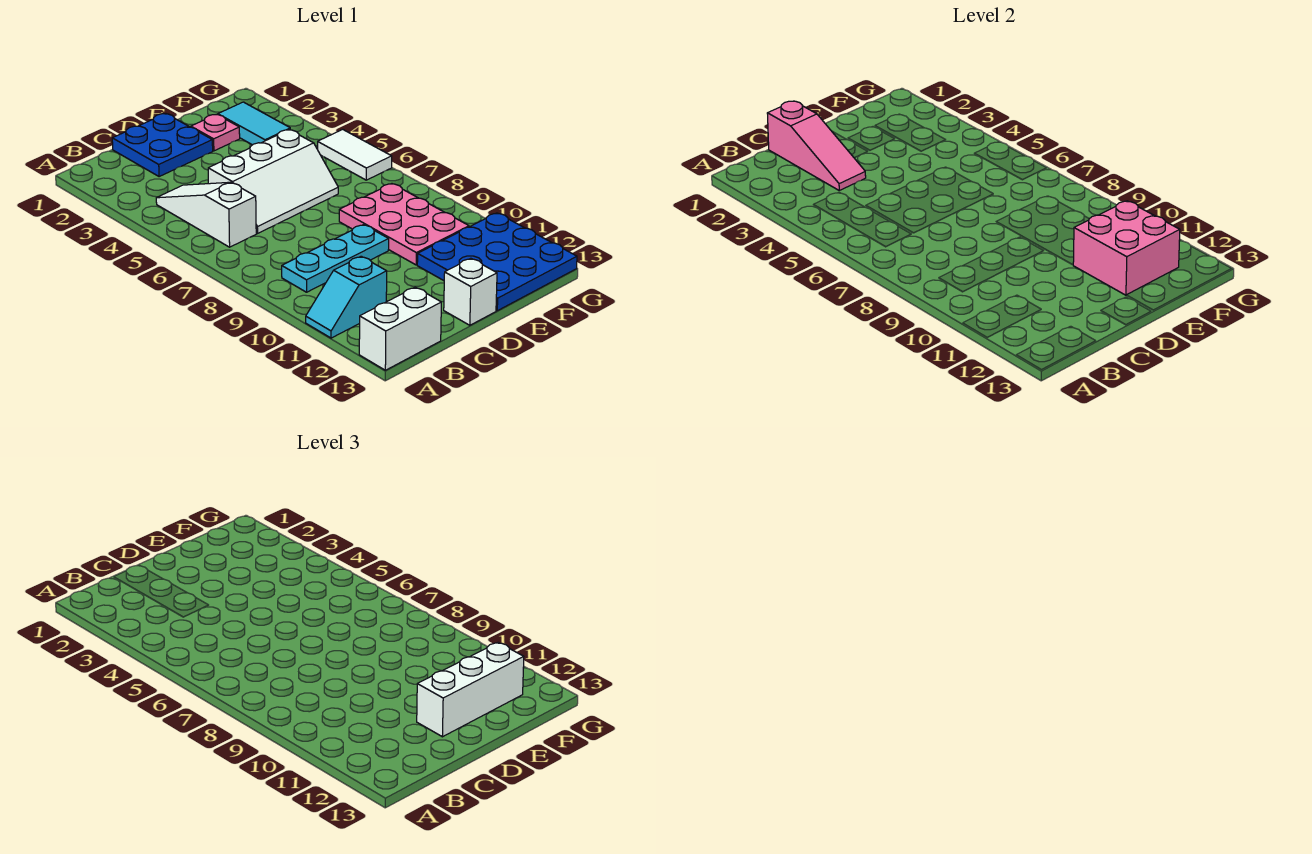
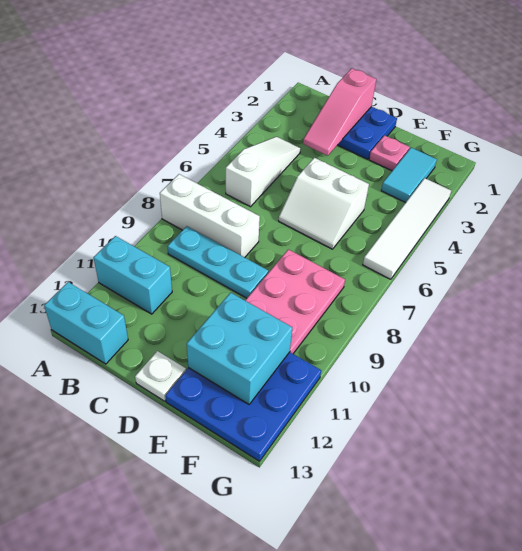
cyan 1x2 slope [306,256,387,338] -> cyan 1x2 brick [94,236,172,314]
white 1x2 brick [359,287,441,370] -> cyan 1x2 brick [44,282,128,364]
white 2x3 slope [208,130,338,233] -> white 2x2 slope [279,158,369,249]
white 1x3 brick [417,643,524,737] -> white 1x3 brick moved to [160,174,260,257]
white 1x1 brick [444,258,497,325] -> white 1x1 plate [135,351,186,401]
pink 2x2 brick [1073,201,1180,295] -> cyan 2x2 brick [187,293,292,404]
white 1x2 tile [318,129,392,180] -> white 1x4 tile [363,178,451,279]

